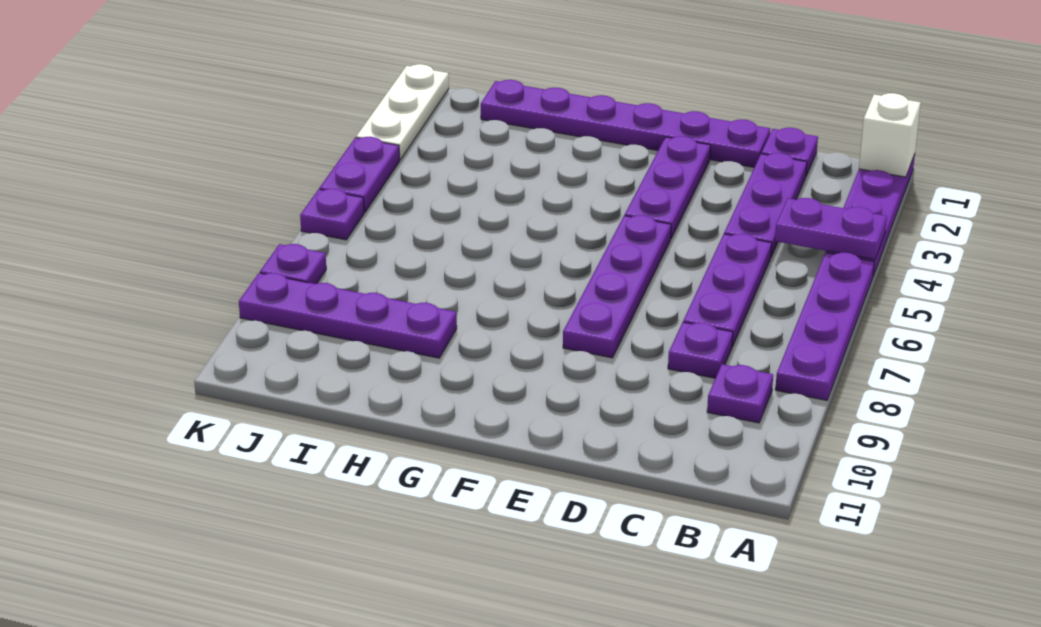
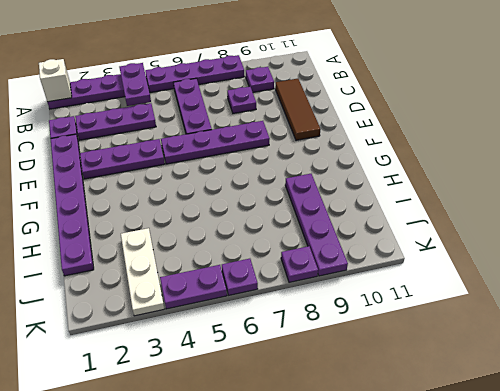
purple 1x3 plate [683,234,772,347] -> purple 1x3 plate turned to [173,79,212,134]
none -> brown 1x3 tile [275,79,321,140]
white 1x3 plate [356,64,449,160] -> white 1x3 plate turned to [121,228,164,316]

